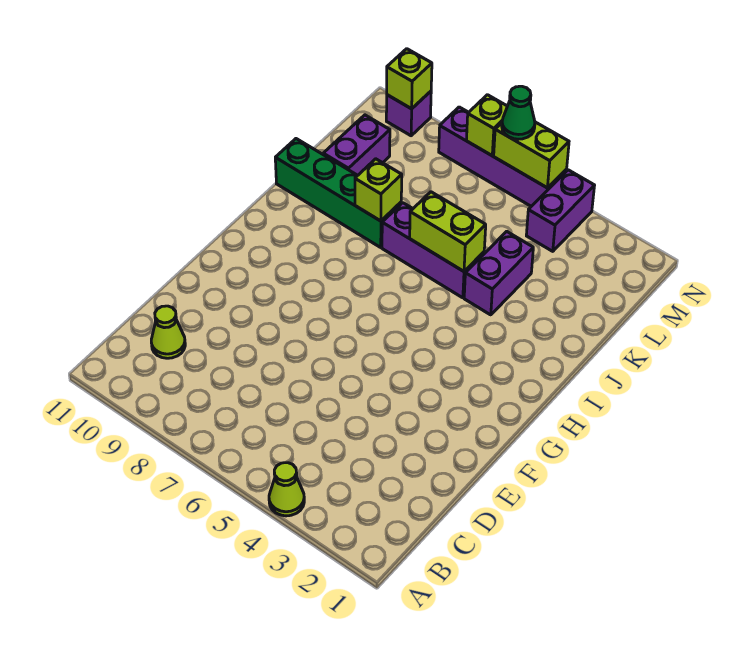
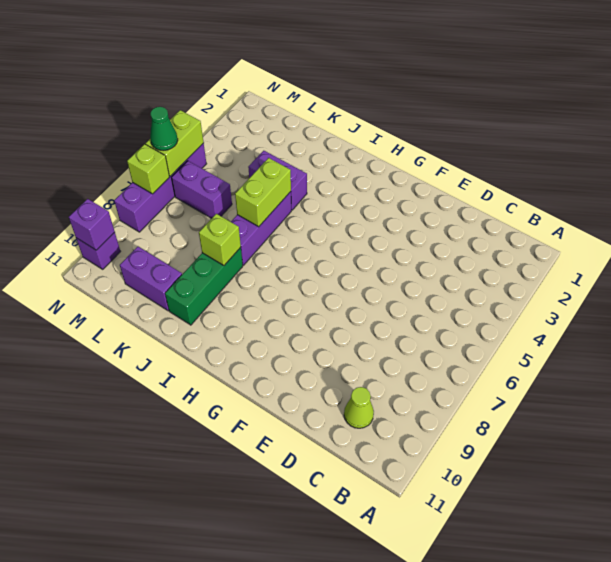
lime 1x1 cone [269,463,304,516] -> none
green 1x4 brick [275,139,401,247] -> green 1x3 brick [165,247,243,325]
purple 1x2 brick [526,170,595,251] -> purple 1x2 brick moved to [172,161,232,218]
lime 1x1 brick [387,49,432,109] -> purple 1x1 brick [69,199,115,250]

